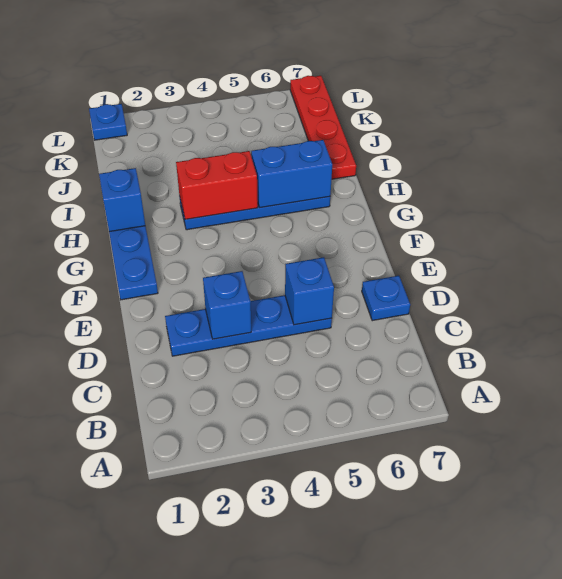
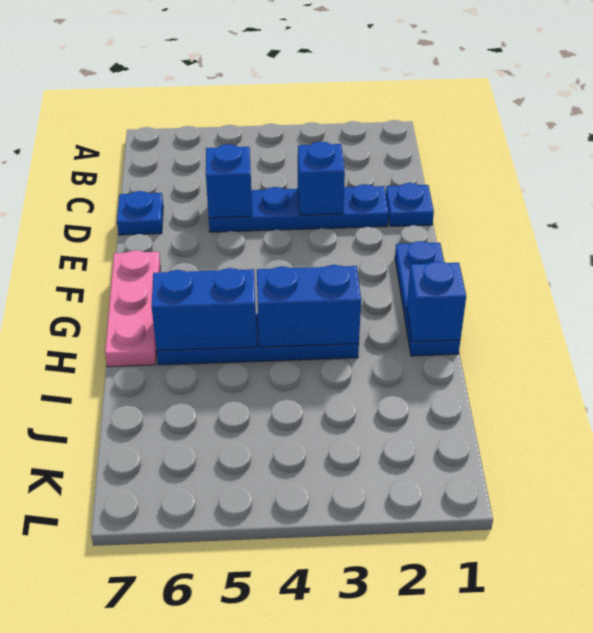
none -> pink 1x3 plate [105,250,160,367]
red 1x2 brick [176,151,258,220] -> blue 1x2 brick [257,265,361,347]
red 1x4 plate [290,76,356,179] -> none
blue 1x1 plate [89,104,127,140] -> blue 1x1 plate moved to [386,183,434,226]

